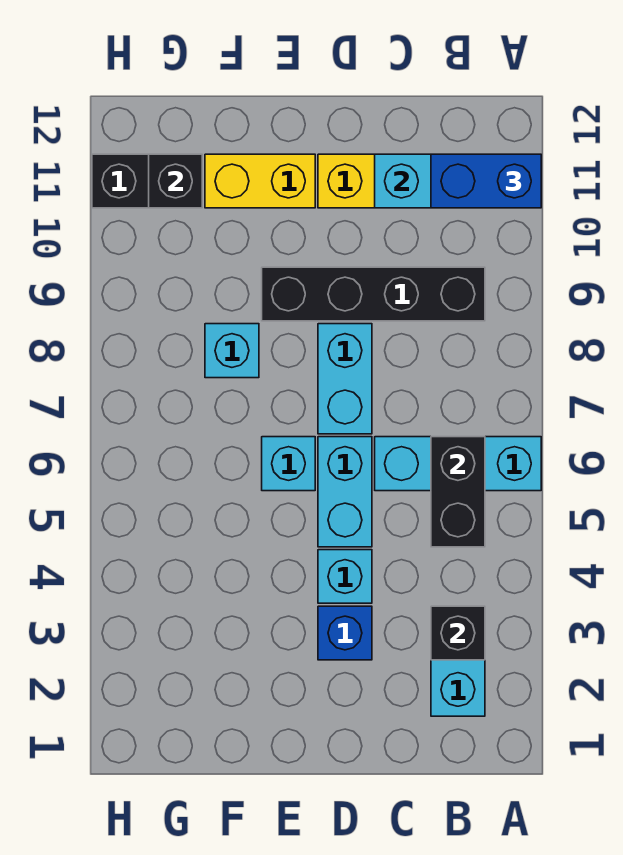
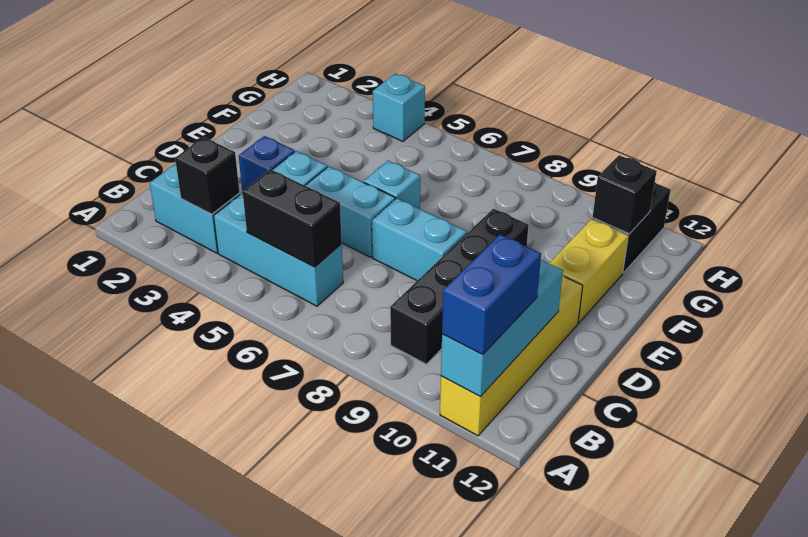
cyan 1x3 brick [375,437,541,491] -> cyan 1x3 brick turned to [214,194,343,306]
cyan 1x1 brick [205,324,259,378] -> cyan 1x1 brick moved to [373,74,425,141]

